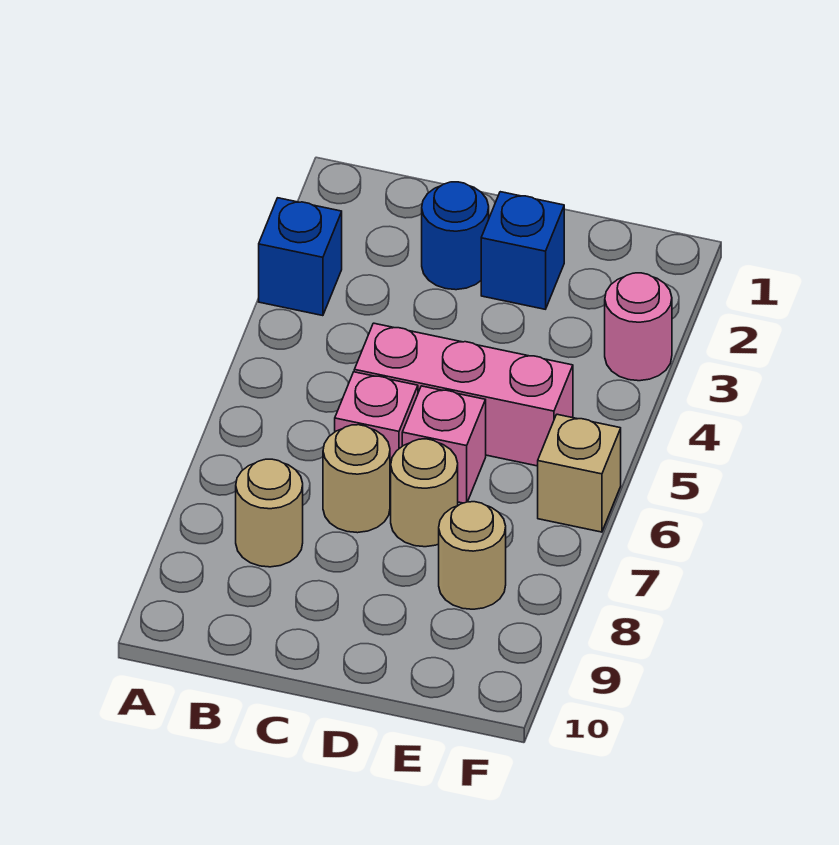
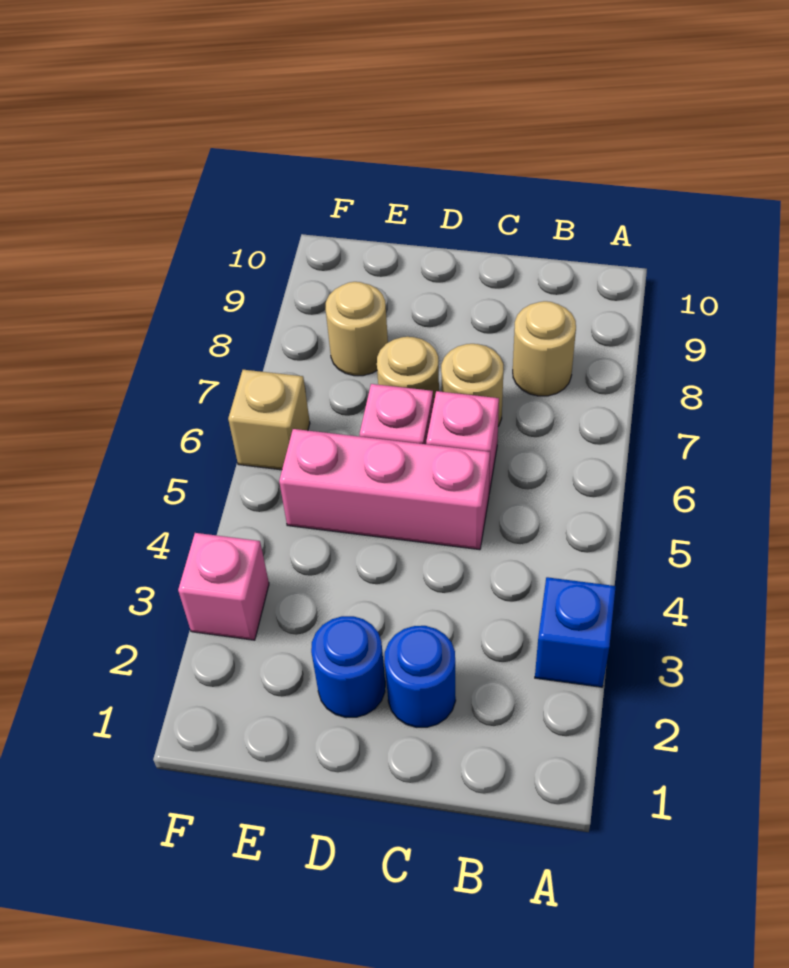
blue 1x1 brick [481,192,564,309] -> blue 1x1 round brick [311,616,385,718]
pink 1x1 round brick [605,273,672,381] -> pink 1x1 brick [178,533,269,640]

